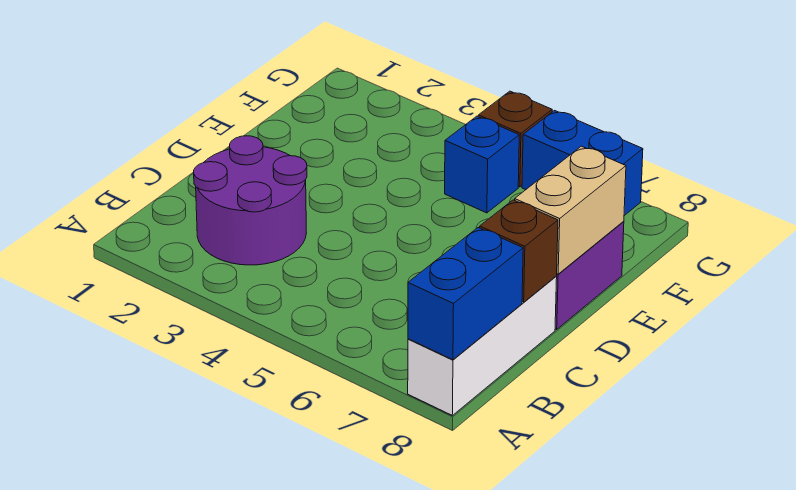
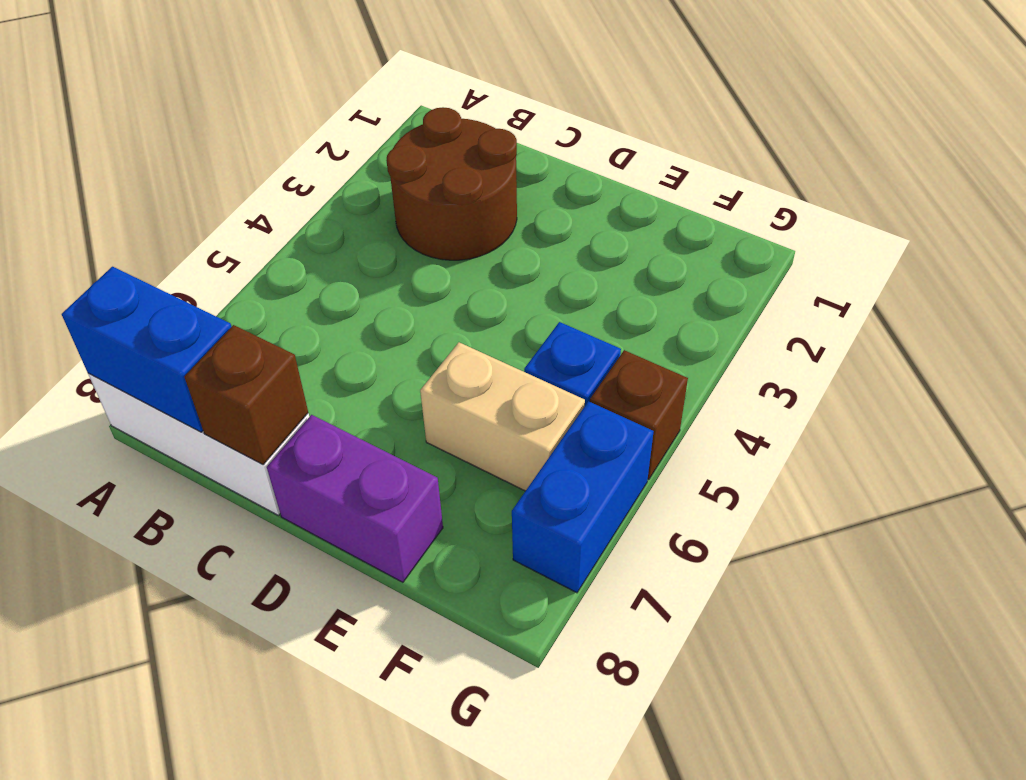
purple 2x2 round brick [194,136,307,265] -> brown 2x2 round brick [386,107,517,260]
tan 1x2 brick [515,146,626,274] -> tan 1x2 brick moved to [420,342,585,491]

